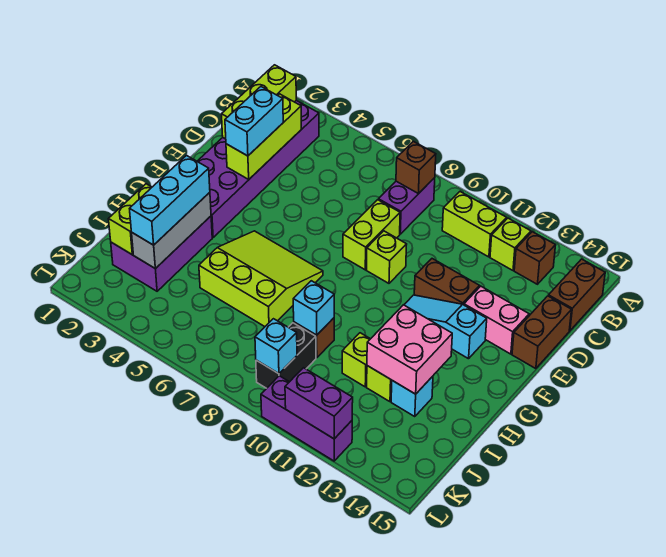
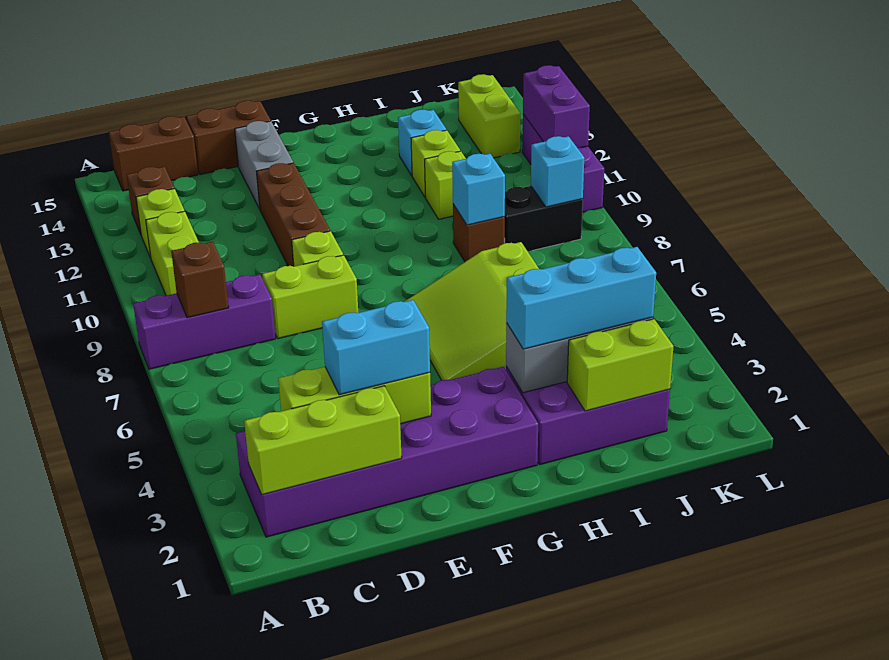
purple 1x2 brick [379,178,435,234] -> purple 1x3 brick [133,274,275,369]
brown 1x2 brick [414,259,479,305] -> brown 1x3 brick [257,163,330,266]
pink 1x2 brick [464,286,529,354] -> grey 1x2 brick [235,121,293,209]
cyan 1x3 slope [404,295,487,359] -> none
pink 2x2 brick [367,305,452,394] -> none
none -> lime 1x2 brick [458,74,520,158]

